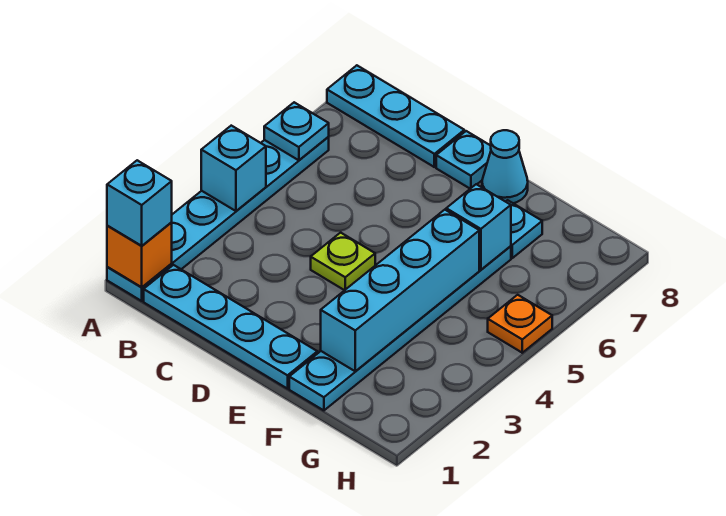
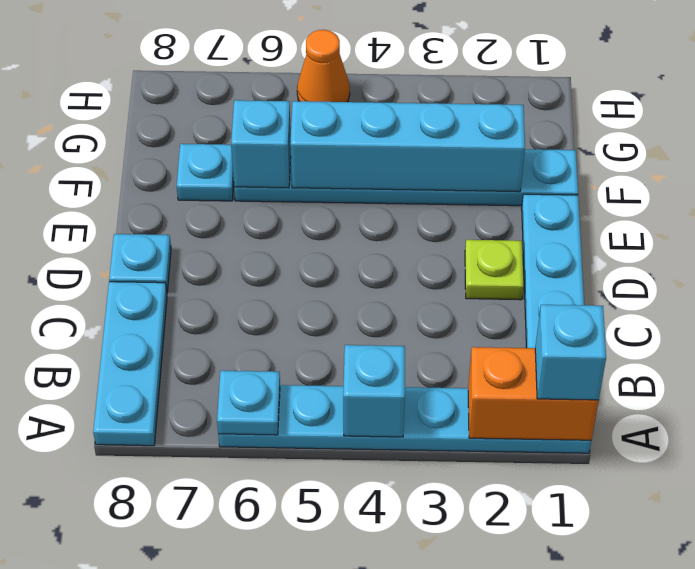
orange 1x1 brick [107,223,172,287] -> orange 1x2 brick [468,347,599,440]
lime 1x1 plate [311,233,375,290] -> lime 1x1 plate moved to [465,240,524,300]
cyan 1x1 cone [482,130,528,203] -> none
orange 1x1 plate [488,295,552,353] -> orange 1x1 cone [297,30,350,102]

